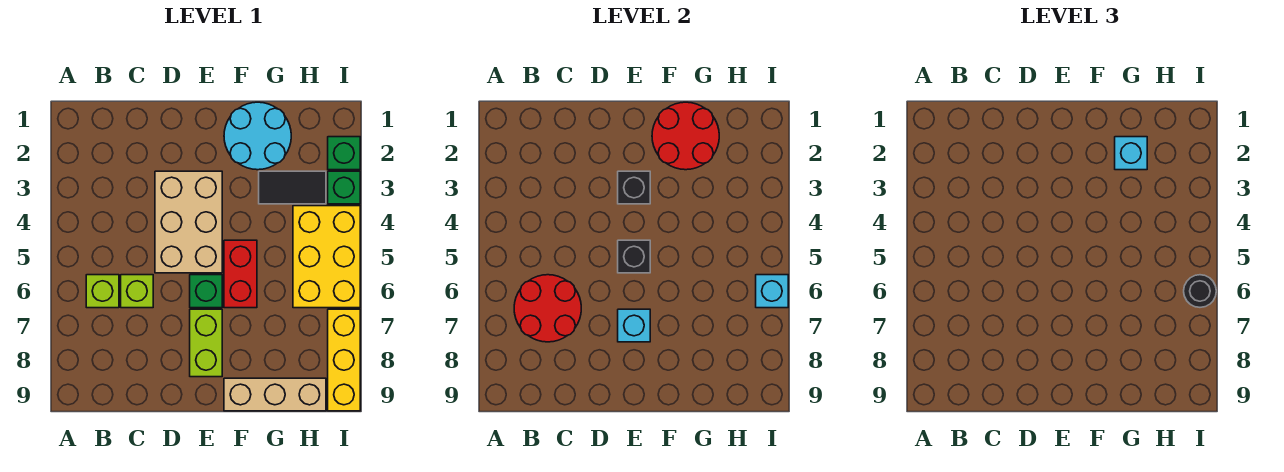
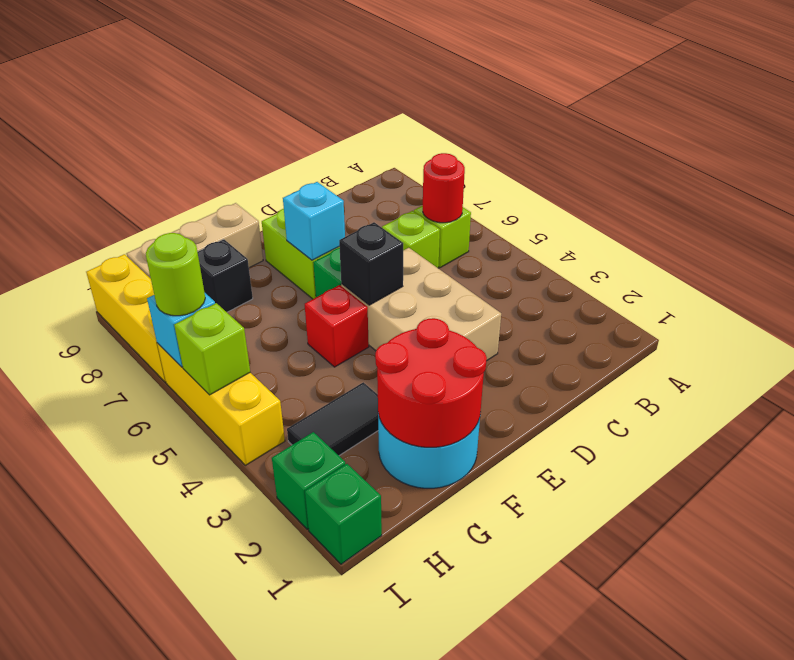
red 2x2 round brick [514,275,581,342] -> red 1x1 round brick [423,153,465,223]
black 1x1 brick [618,171,650,204] -> black 1x1 brick moved to [198,239,253,312]
red 1x2 brick [224,240,257,308] -> red 1x1 brick [305,285,369,367]
cyan 1x1 brick [1115,137,1147,170] -> none
yellow 2x3 brick [293,206,360,308] -> yellow 1x3 brick [157,343,285,465]
green 1x1 brick [328,171,360,204] -> green 1x1 brick moved to [305,464,382,564]
none -> lime 1x1 brick [174,303,250,395]
black 1x1 round brick [1184,275,1216,307] -> lime 1x1 round brick [146,233,205,316]

